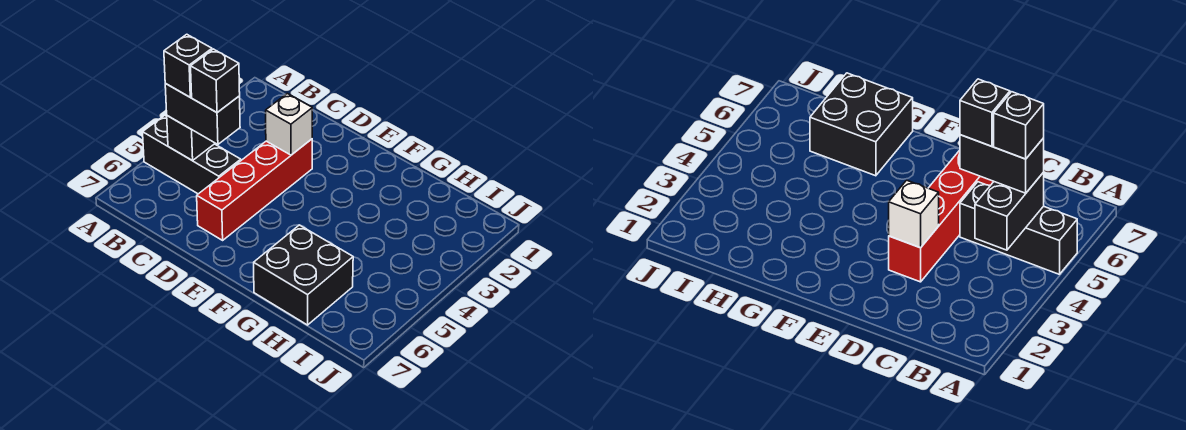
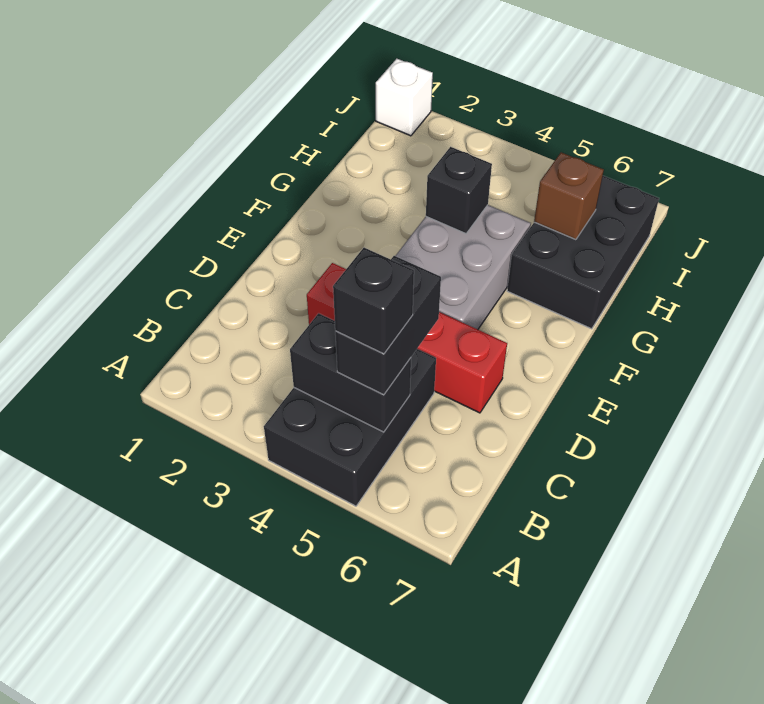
black 1x3 brick [143,115,241,194] -> black 2x3 brick [264,349,436,506]
black 1x1 brick [191,49,240,112] -> black 1x1 brick moved to [426,147,492,234]
white 1x1 brick [266,94,312,155] -> white 1x1 brick moved to [376,59,433,136]
none -> grey 2x3 brick [396,205,531,329]
black 2x2 brick [254,225,353,325] -> black 2x3 brick [507,176,659,329]
none -> brown 1x1 brick [534,152,604,240]

